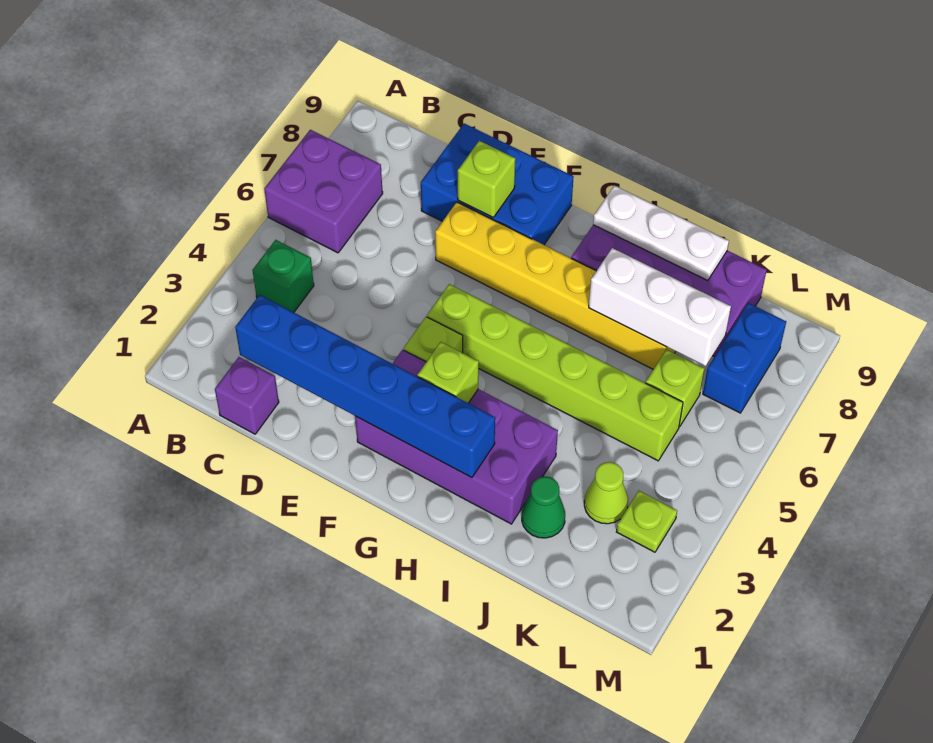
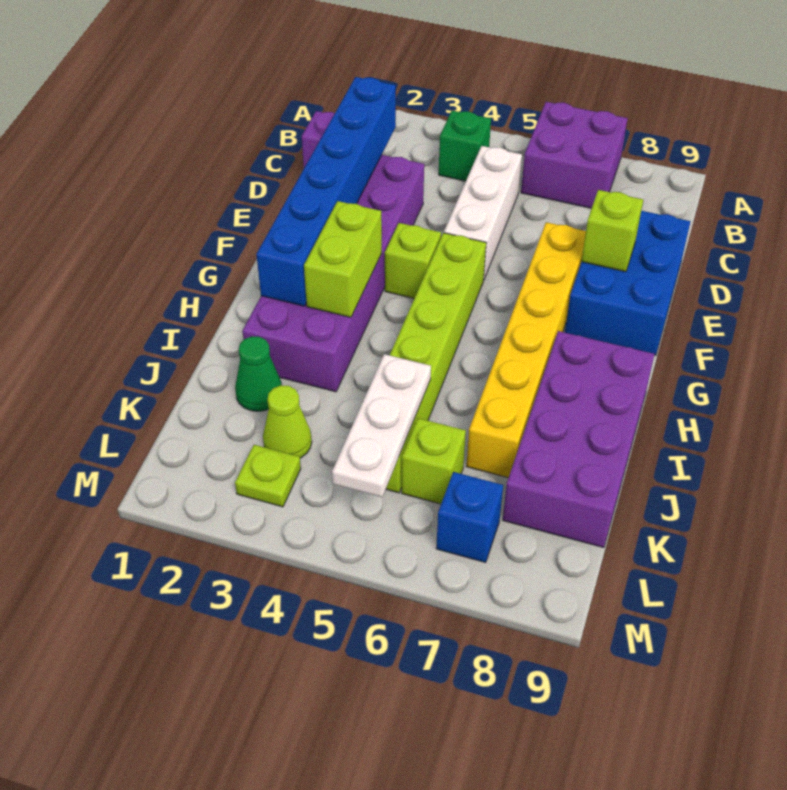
purple 2x4 brick [355,350,558,524] -> purple 2x6 brick [243,155,424,392]
lime 1x1 brick [418,342,479,403] -> lime 1x2 brick [304,201,382,317]
white 1x3 plate [593,186,729,281] -> white 1x3 plate moved to [332,354,431,497]
white 1x3 brick [589,248,731,366] -> white 1x3 brick moved to [444,146,522,279]
blue 1x2 brick [703,303,786,413] -> blue 1x1 brick [436,472,503,563]

